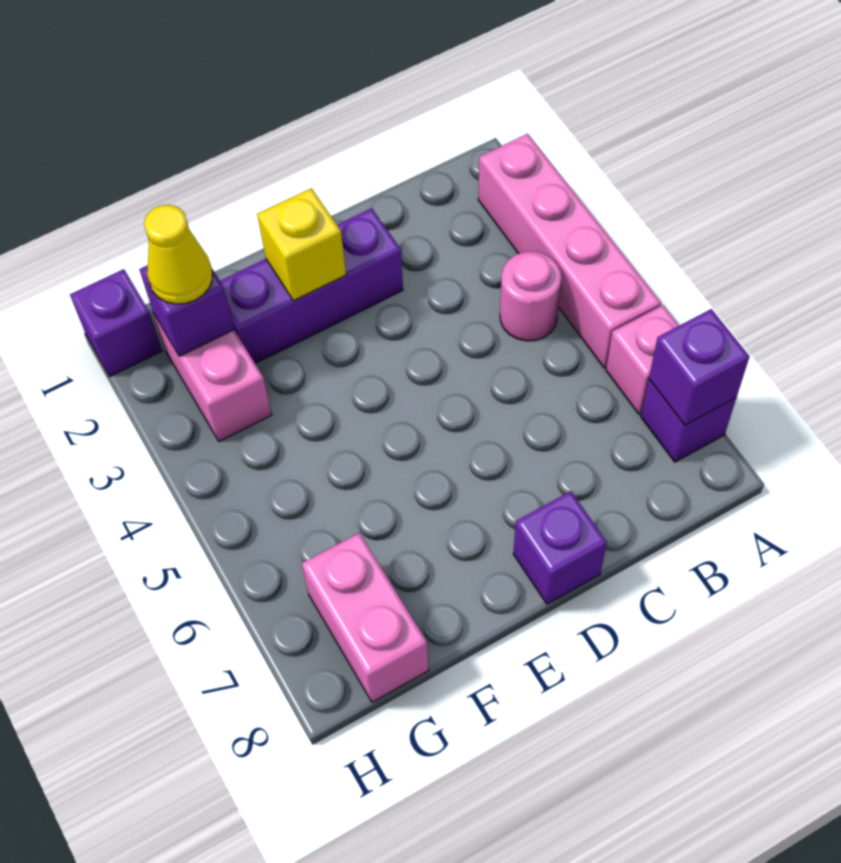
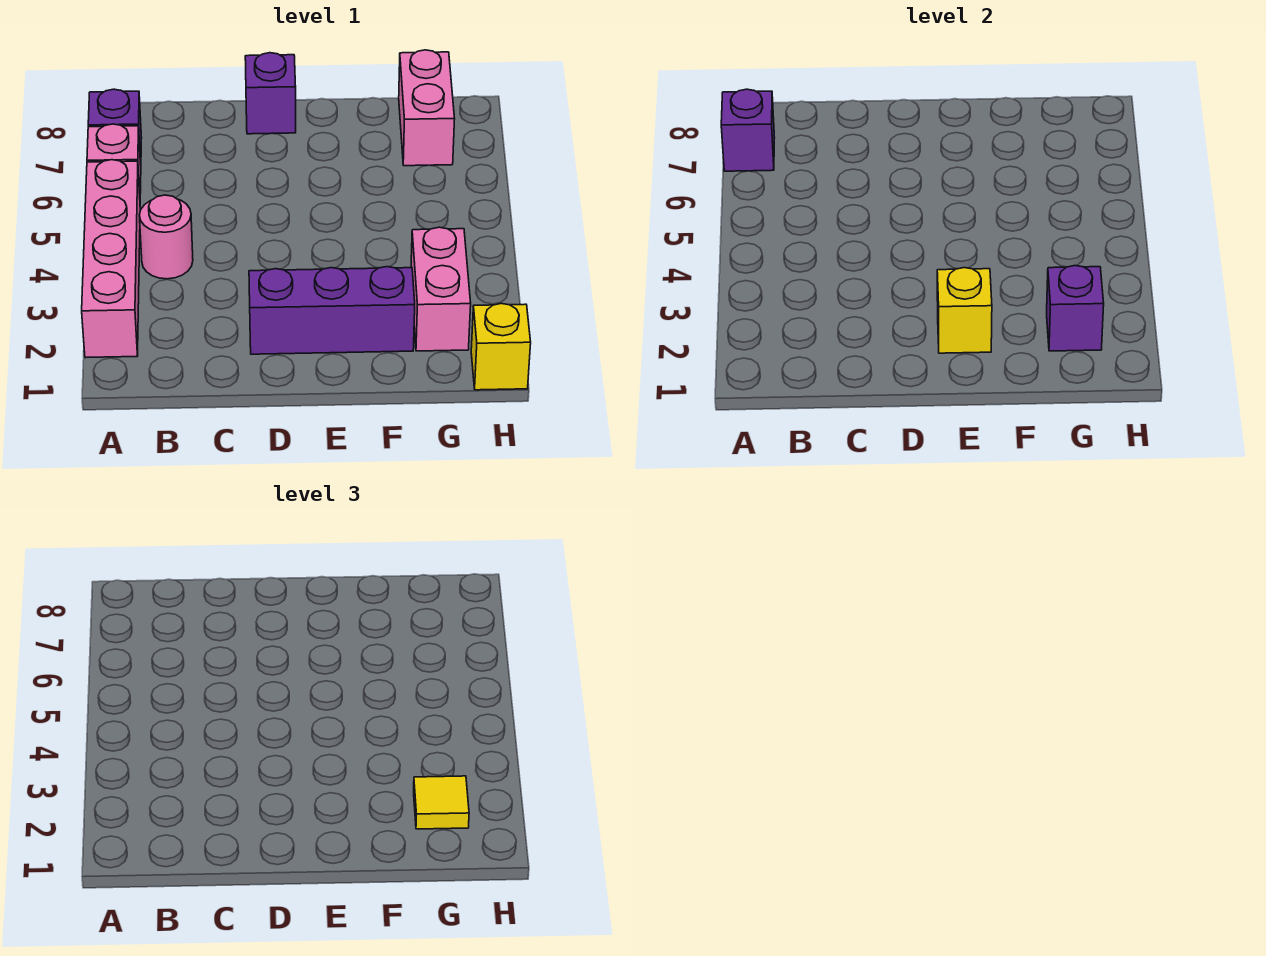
yellow 1x1 cone [144,205,213,304] -> yellow 1x1 tile [414,776,469,829]
purple 1x1 brick [70,269,162,376] -> yellow 1x1 brick [471,304,531,390]

